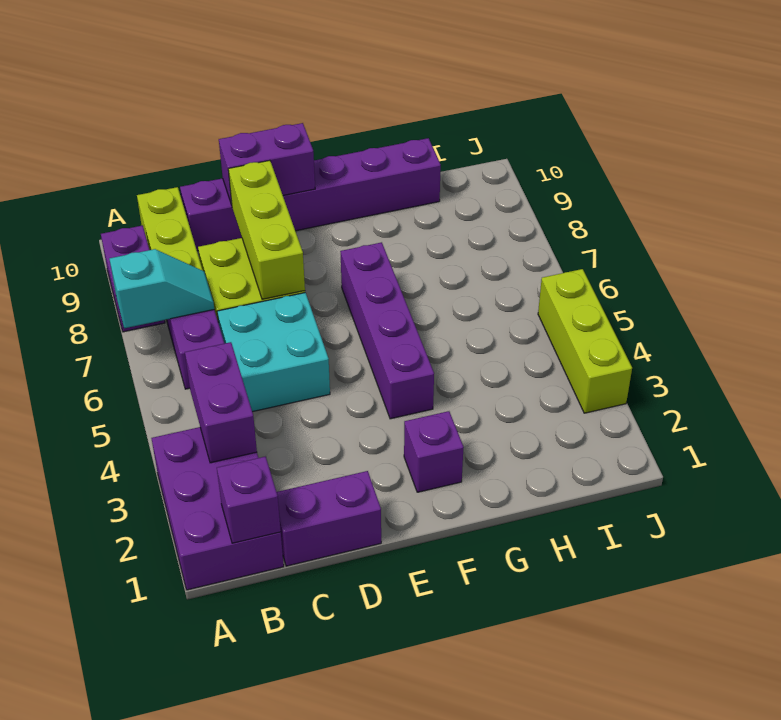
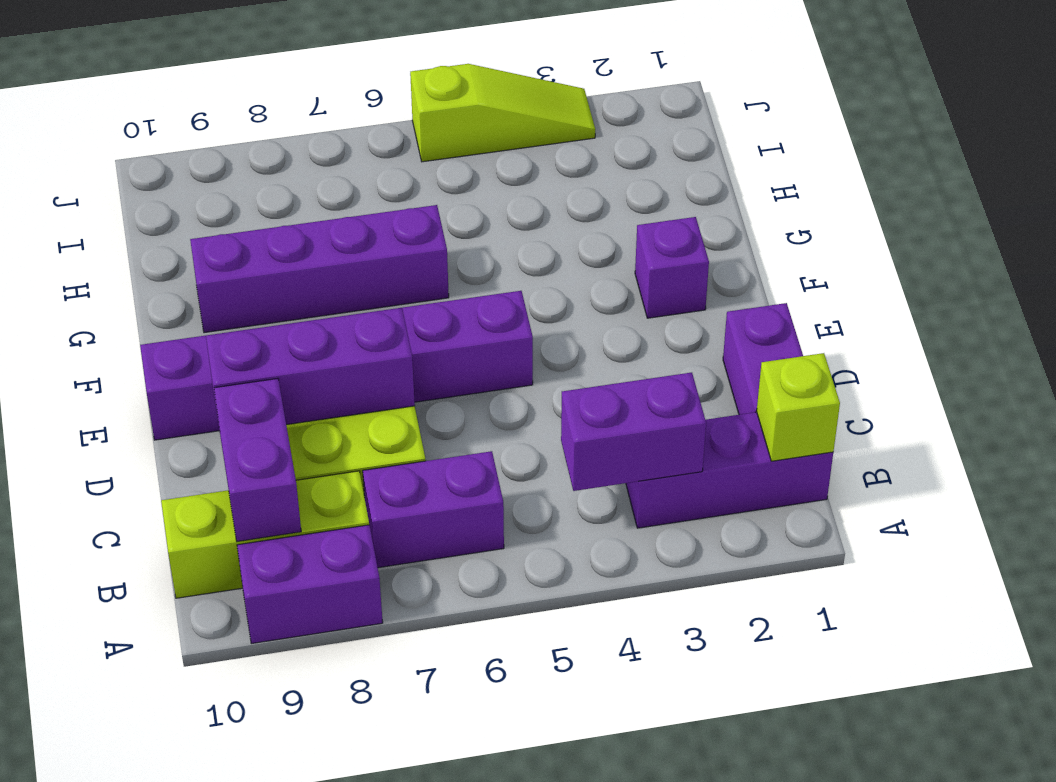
purple 2x3 brick [151,427,284,590] -> purple 1x3 brick [626,412,833,528]
cyan 1x2 slope [110,249,214,328] -> none
purple 1x1 brick [217,456,281,543] -> lime 1x1 brick [757,353,840,461]
cyan 2x2 brick [217,293,330,412] -> none
purple 1x6 brick [180,138,441,251] -> purple 1x6 brick turned to [140,291,533,440]
lime 1x3 brick [228,160,305,300] -> purple 1x3 brick [206,308,415,425]
purple 1x2 brick [219,123,315,205] -> purple 1x2 brick moved to [214,379,301,541]
purple 1x4 brick [340,242,434,419] -> purple 1x4 brick moved to [190,205,449,333]
lime 1x3 brick [538,269,632,413] -> lime 1x3 slope [410,64,595,162]

